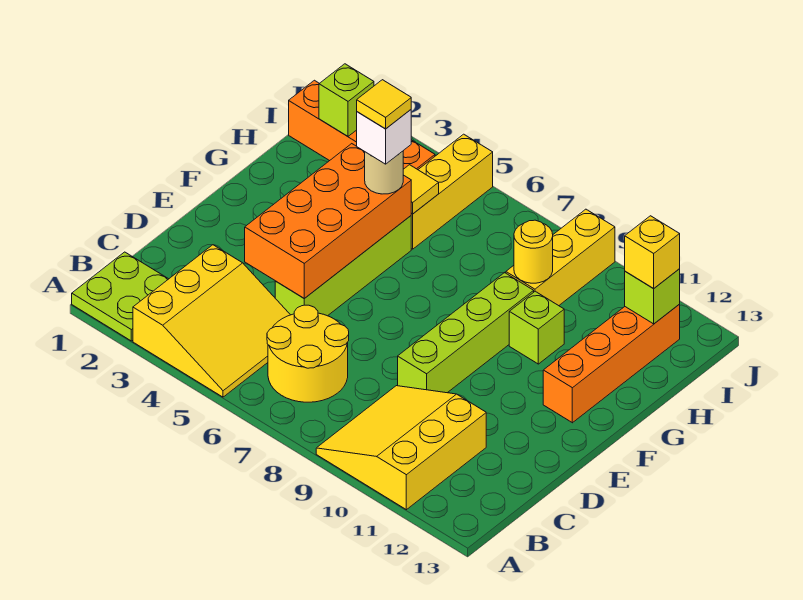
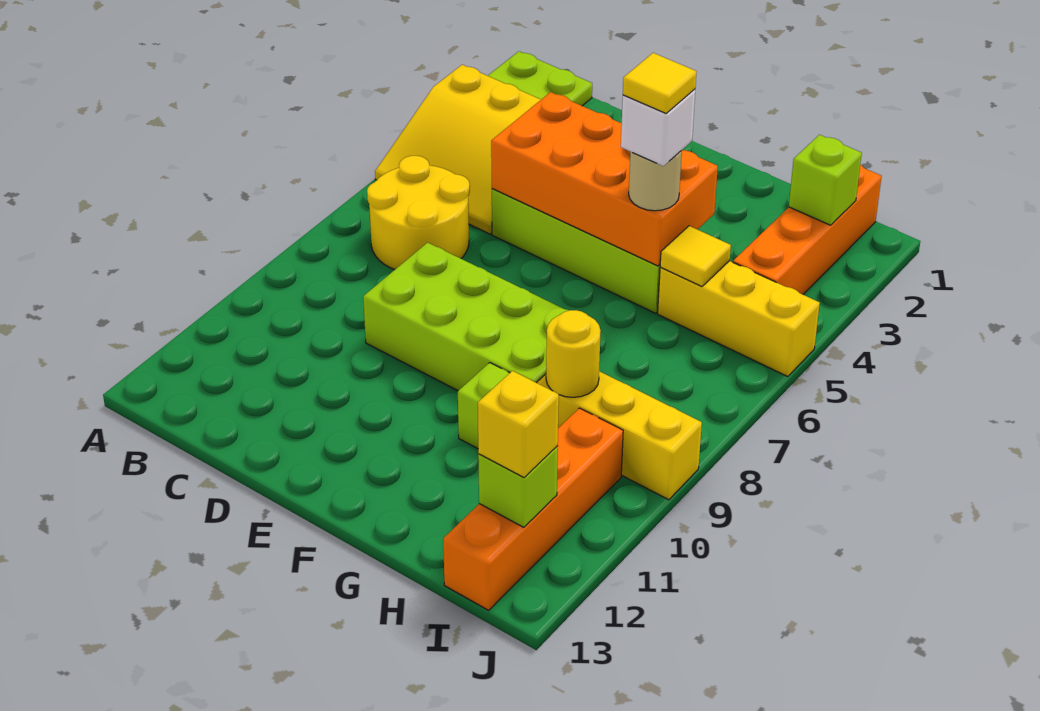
yellow 3x3 slope [316,386,486,510] -> none
lime 1x4 brick [398,273,534,393] -> lime 2x4 brick [363,243,568,391]
orange 1x4 brick [543,305,680,423] -> orange 1x4 brick turned to [443,408,623,610]

